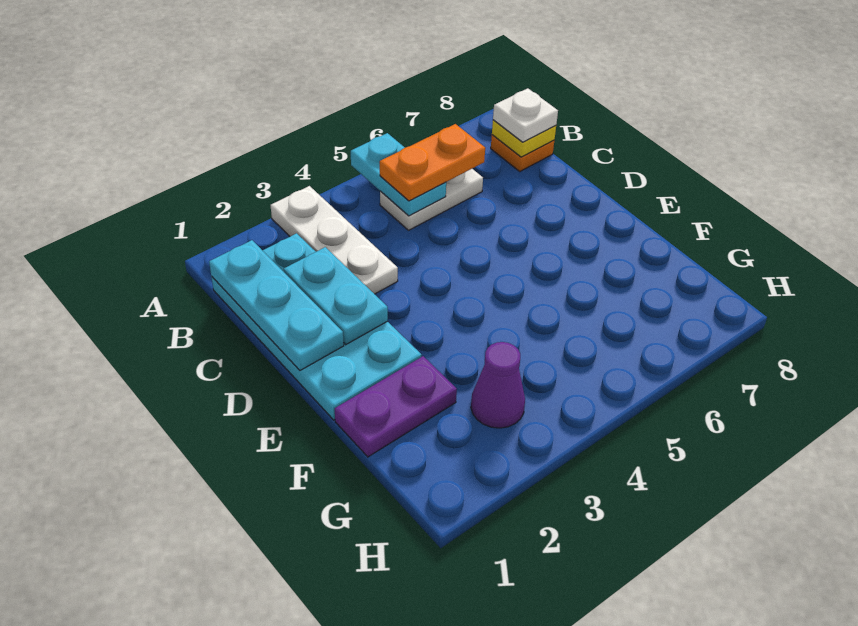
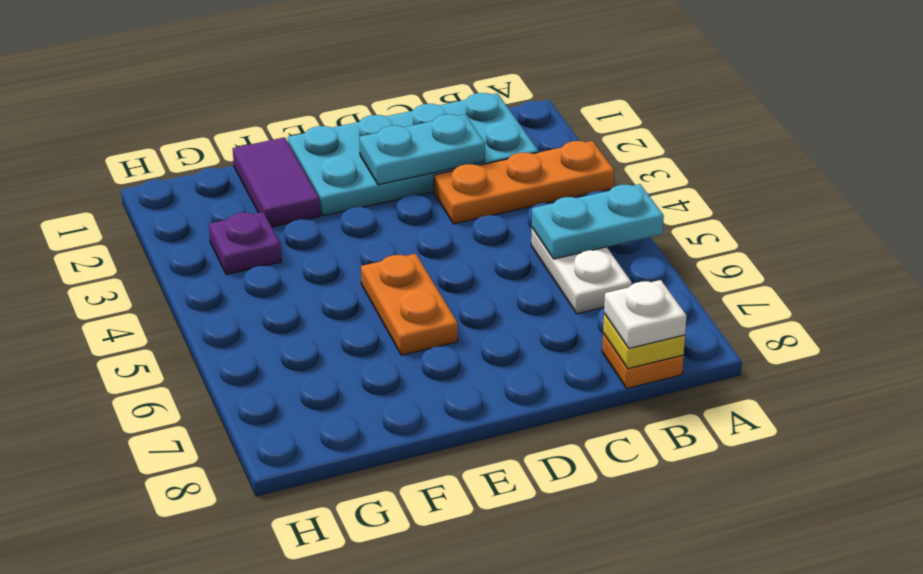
white 1x3 plate [271,186,398,294] -> orange 1x3 plate [434,141,614,224]
cyan 1x3 plate [209,240,344,370] -> none
orange 1x2 plate [380,124,485,201] -> orange 1x2 plate moved to [361,254,458,355]
purple 1x2 plate [335,356,457,457] -> purple 1x2 tile [233,137,320,227]
purple 1x1 cone [471,342,525,428] -> purple 1x1 plate [209,212,281,274]

